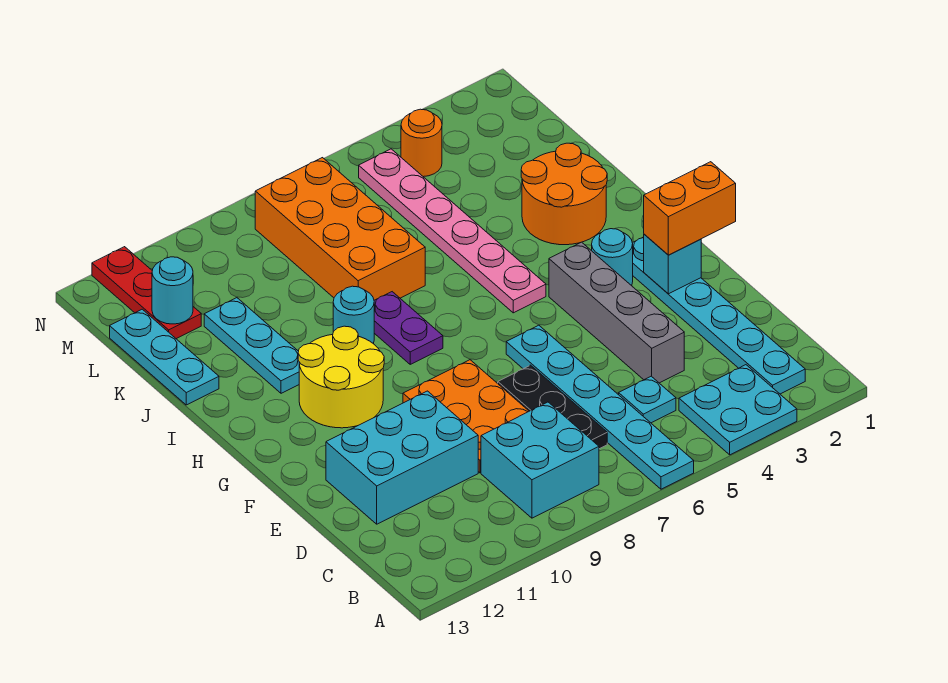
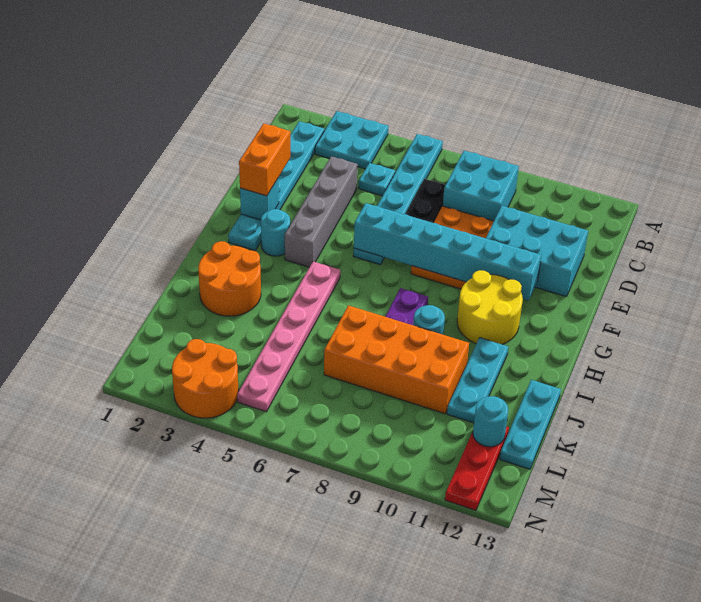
orange 1x2 brick [644,162,736,255] -> orange 1x2 brick turned to [239,123,290,196]
none -> cyan 1x6 brick [354,203,541,301]
orange 2x4 brick [255,158,425,300] -> orange 2x4 brick turned to [324,305,469,414]
orange 1x1 round brick [401,109,442,177] -> orange 2x2 round brick [172,339,239,418]

